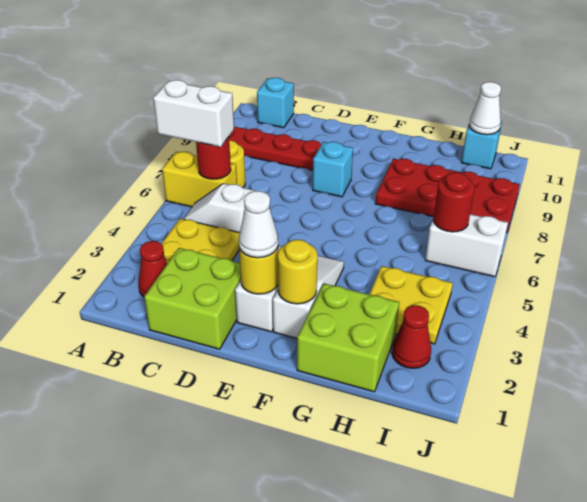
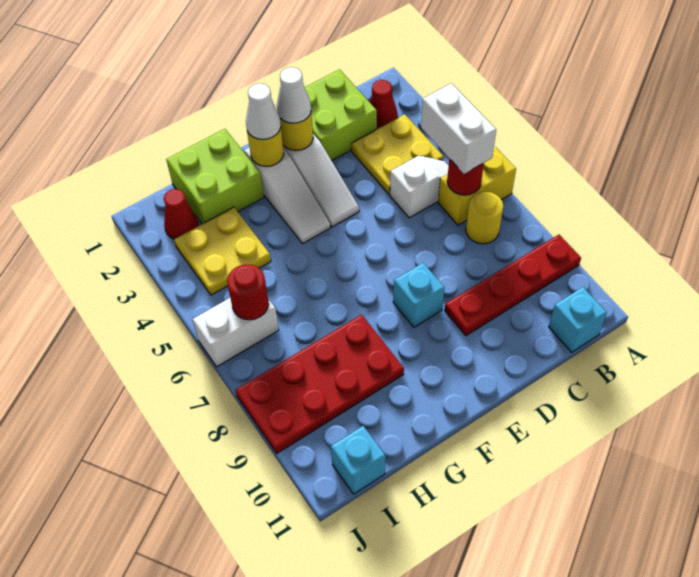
white 1x2 brick [153,80,234,147] -> white 1x2 brick turned to [421,83,496,174]
white 1x1 cone [469,82,501,135] -> white 1x1 cone moved to [246,83,281,140]

